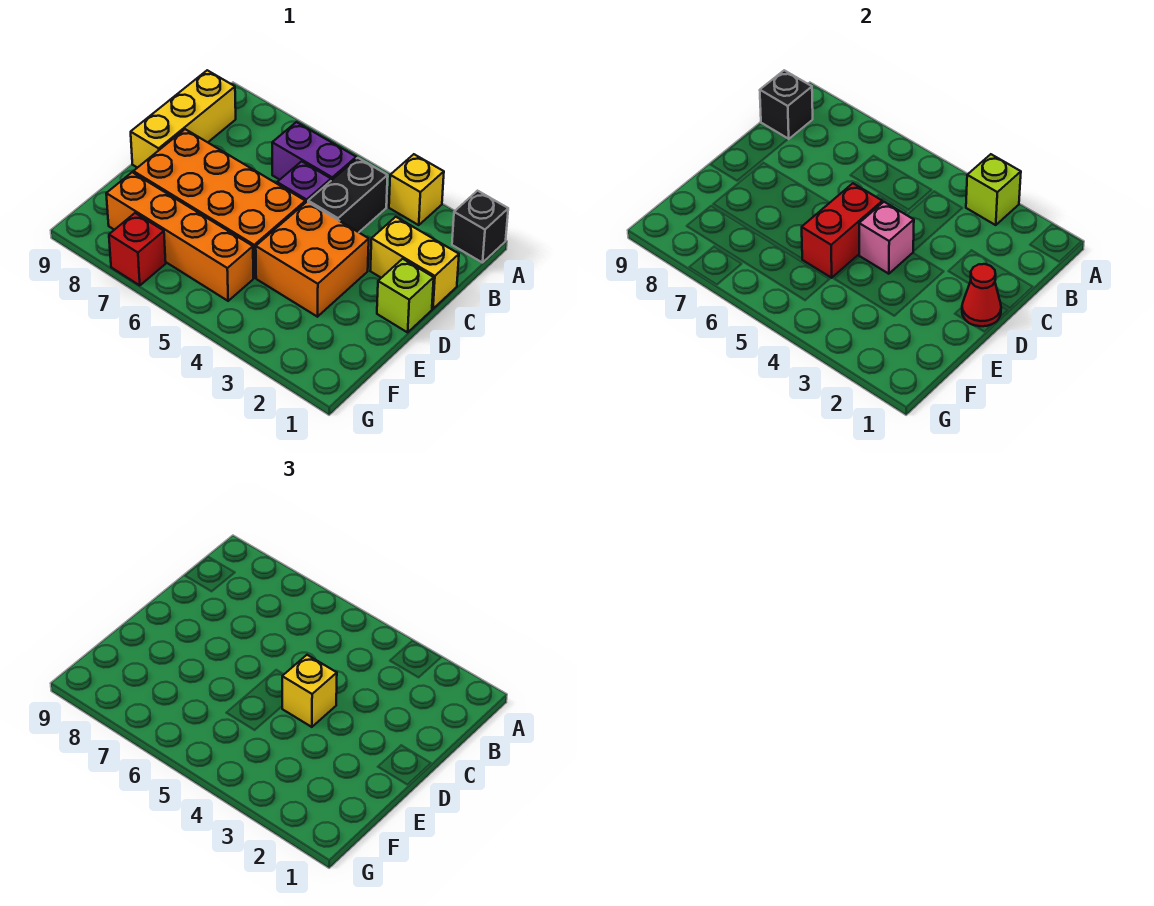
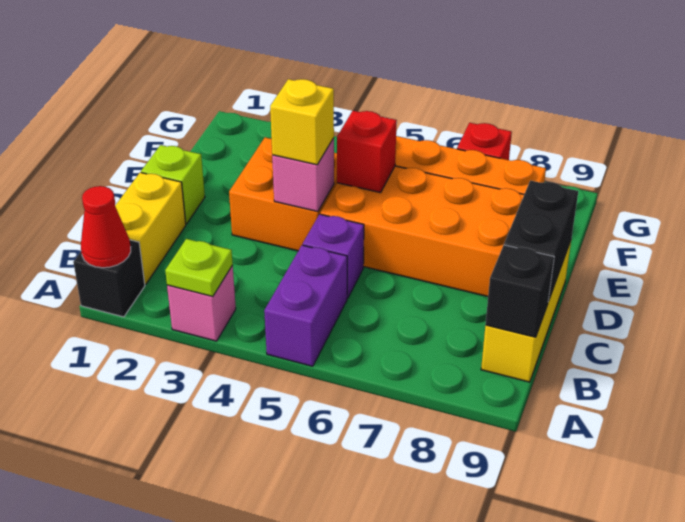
yellow 1x1 brick [389,154,444,225] -> pink 1x1 brick [167,266,236,341]
lime 1x1 brick [966,154,1021,225] -> lime 1x1 plate [165,239,233,297]
black 1x2 brick [308,158,388,232] -> black 1x2 brick moved to [504,181,578,301]
purple 1x2 brick [272,122,356,180] -> purple 1x2 brick turned to [264,245,347,366]
yellow 1x2 brick [370,217,459,309] -> yellow 1x2 brick turned to [115,172,186,284]
red 1x1 cone [962,264,1001,326] -> red 1x1 cone moved to [81,186,131,268]
red 1x2 brick [802,183,882,278] -> red 1x1 brick [337,111,397,193]

